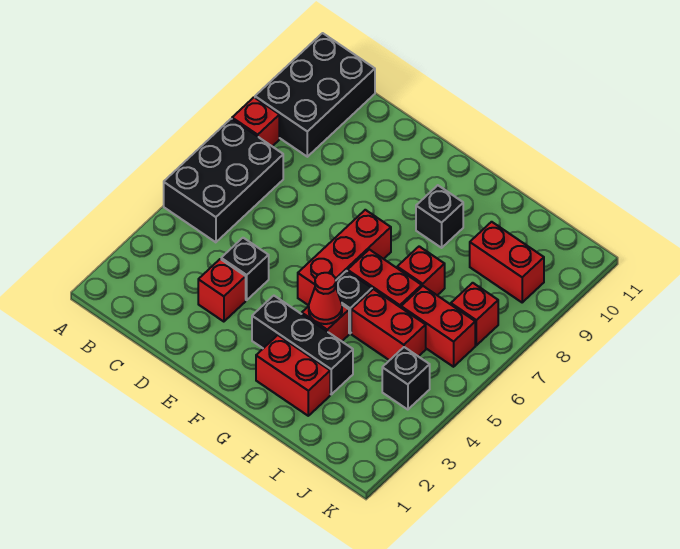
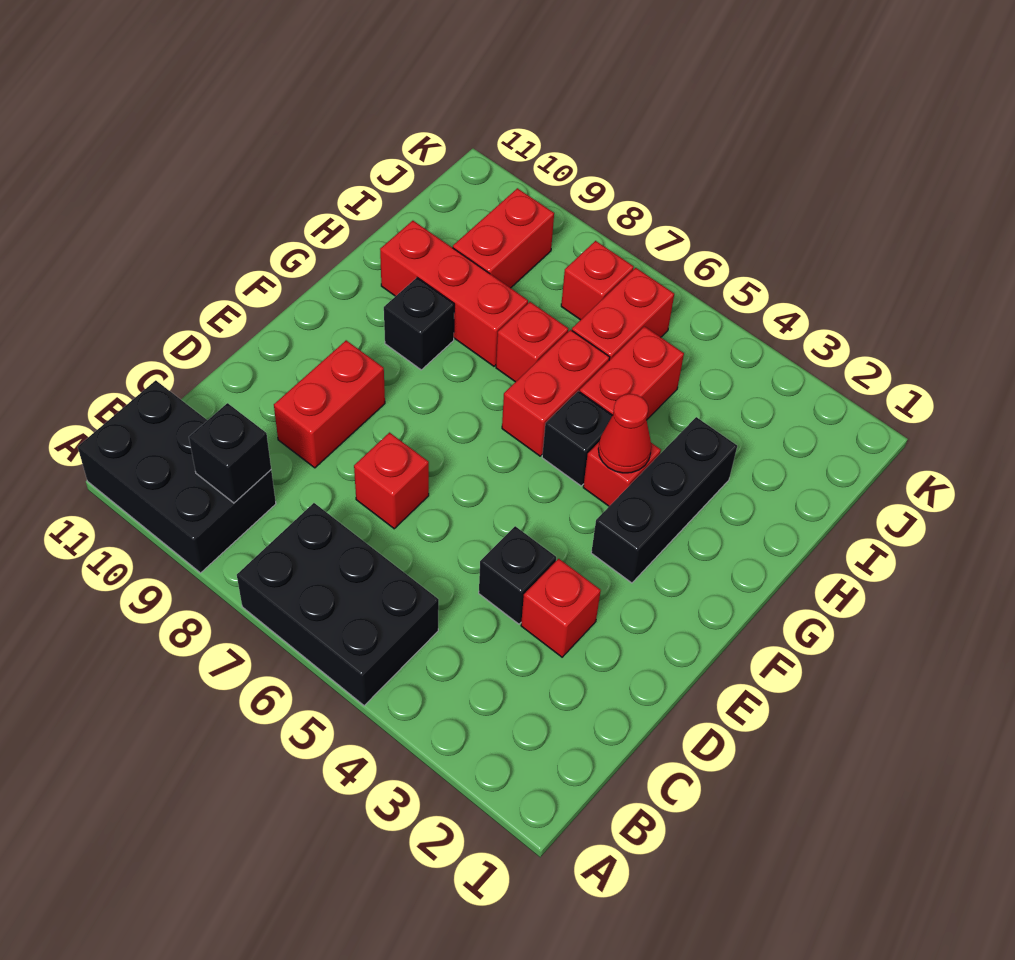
red 1x1 brick [232,97,279,146] -> red 1x1 brick moved to [354,433,429,529]
red 1x3 brick [298,210,391,305] -> red 1x3 brick moved to [380,221,528,366]
red 1x2 brick [256,335,330,416] -> red 1x2 brick moved to [274,340,385,468]
black 1x1 brick [382,347,430,410] -> black 1x1 brick moved to [189,403,271,503]

